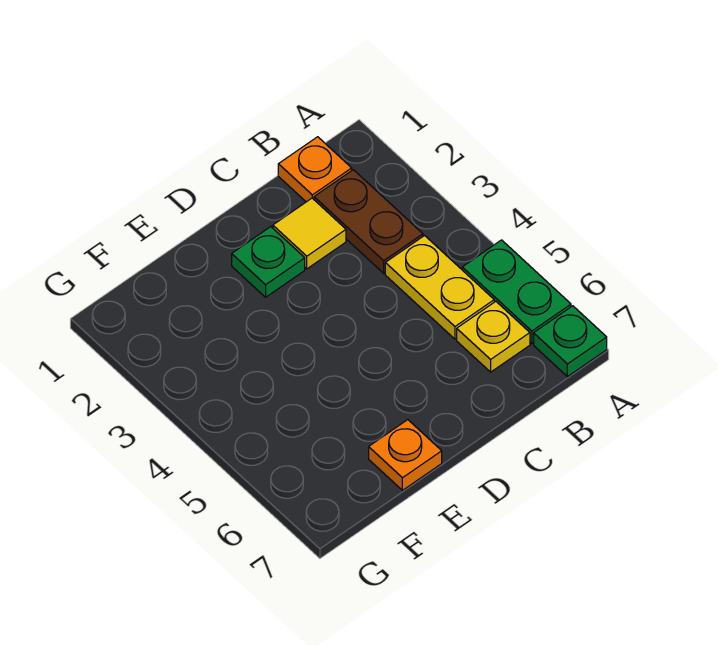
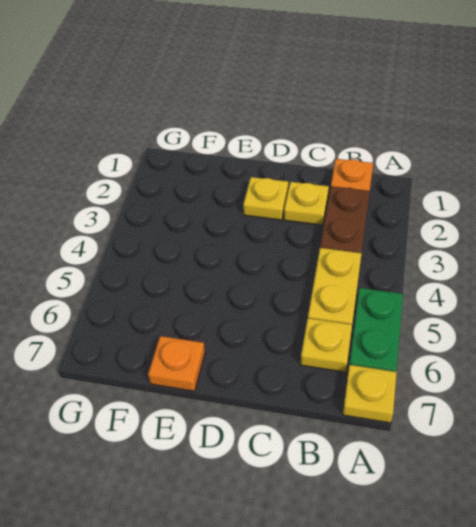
green 1x1 plate [534,306,607,377] -> yellow 1x1 plate [343,365,397,423]
yellow 1x1 tile [273,198,346,269] -> yellow 1x1 plate [284,182,329,225]
green 1x1 plate [232,227,305,297] -> yellow 1x1 plate [243,177,288,220]

